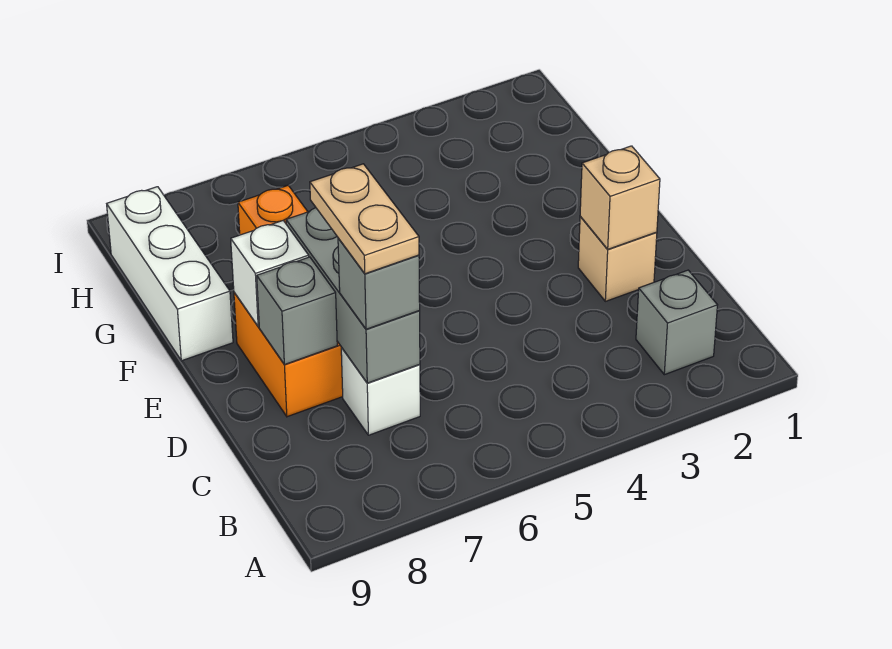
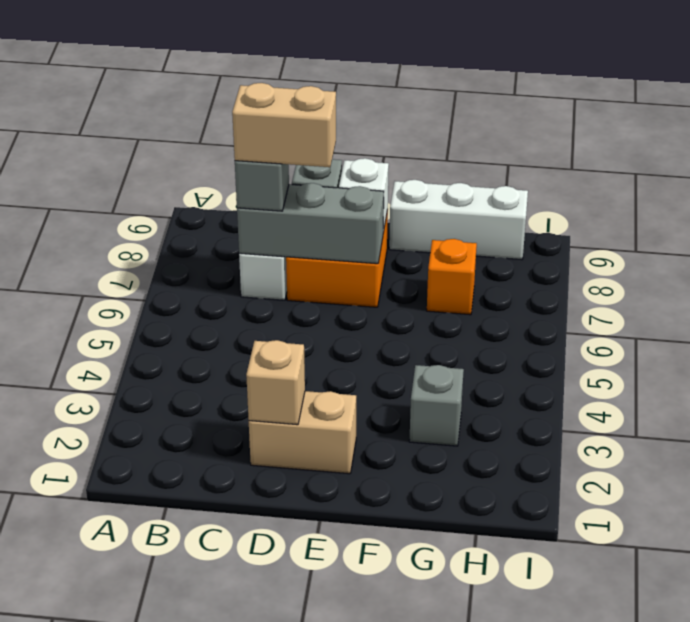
grey 1x1 brick [636,270,717,375] -> grey 1x1 brick moved to [409,365,464,446]
tan 1x2 plate [310,164,419,274] -> tan 1x2 brick [232,83,336,167]
tan 1x1 brick [578,216,657,301] -> tan 1x2 brick [249,391,356,474]

